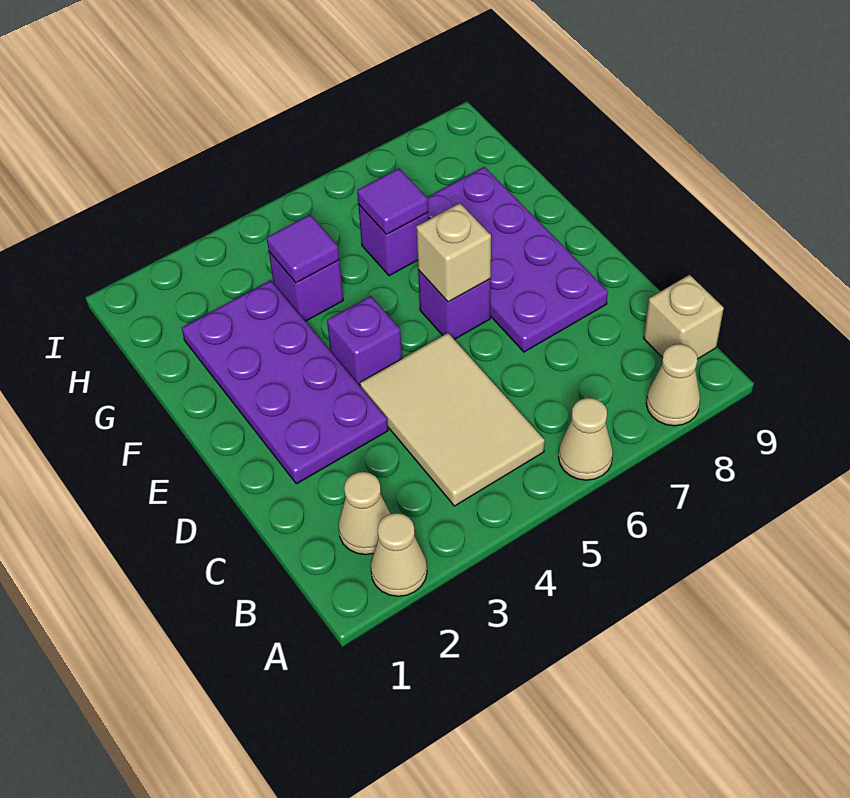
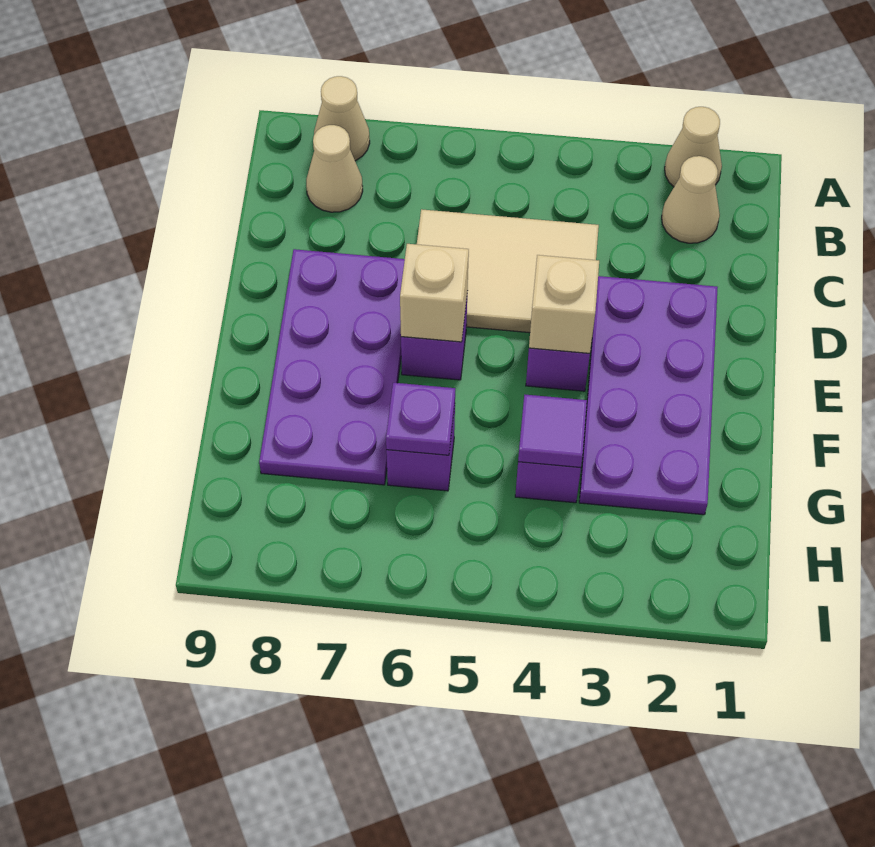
tan 1x1 cone [558,398,613,480] -> tan 1x1 cone moved to [306,125,363,212]
tan 2x3 tile [360,333,545,506] -> tan 2x3 tile turned to [417,209,599,333]
tan 1x1 brick [644,275,724,359] -> tan 1x1 brick moved to [529,255,599,353]
purple 1x1 tile [357,168,428,235] -> purple 1x1 plate [386,383,455,455]

